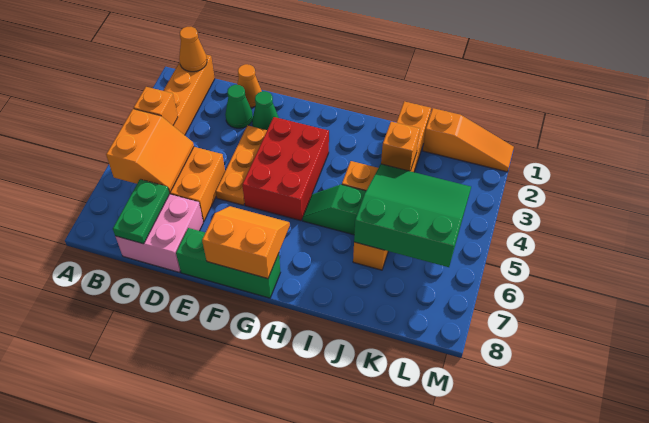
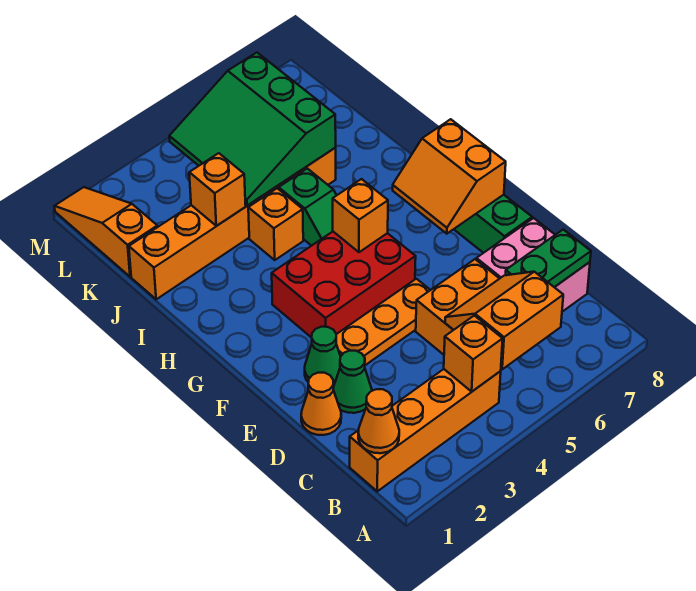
none -> orange 1x1 brick [333,179,388,252]

